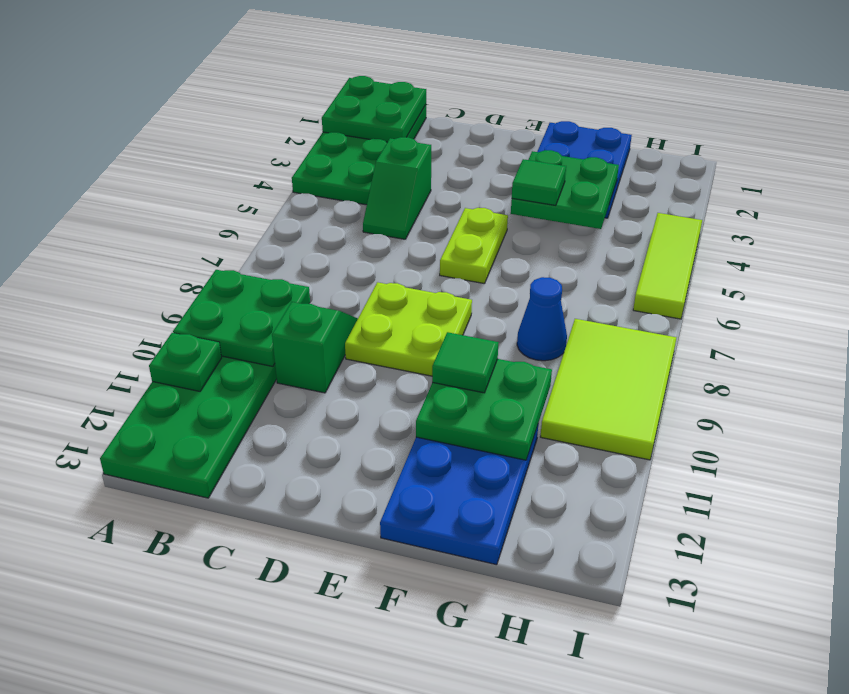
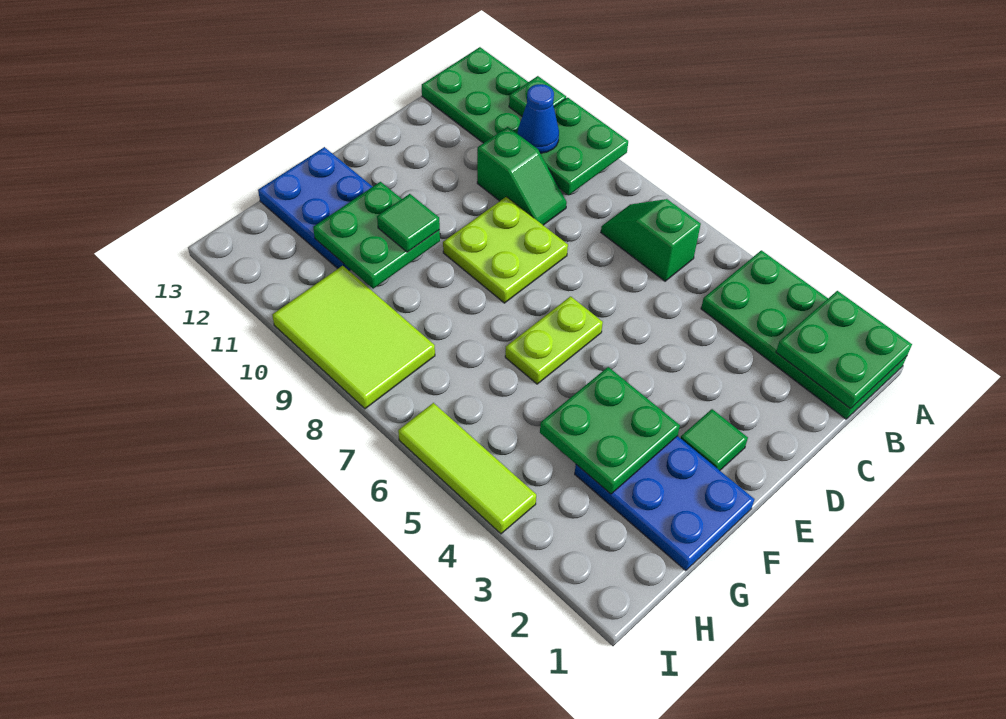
green 1x2 slope [363,137,431,239] -> green 1x2 slope moved to [601,199,701,281]
lime 1x2 plate [440,208,508,284] -> lime 1x2 plate turned to [505,296,603,384]
green 1x1 tile [512,159,566,205] -> green 1x1 tile moved to [681,409,748,470]
blue 1x1 cone [517,277,567,361] -> blue 1x1 cone moved to [518,84,559,153]

